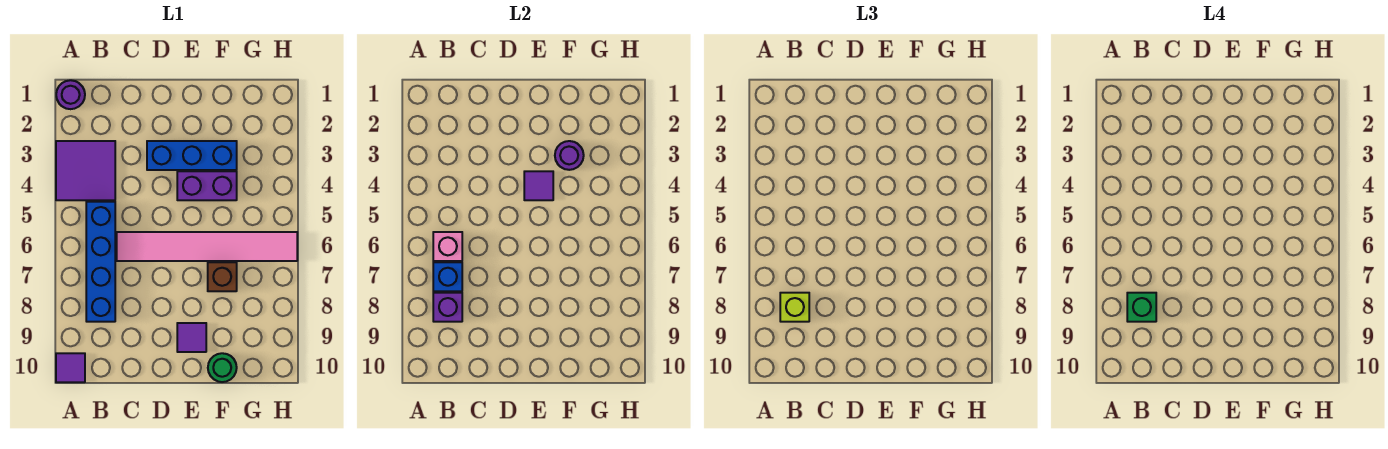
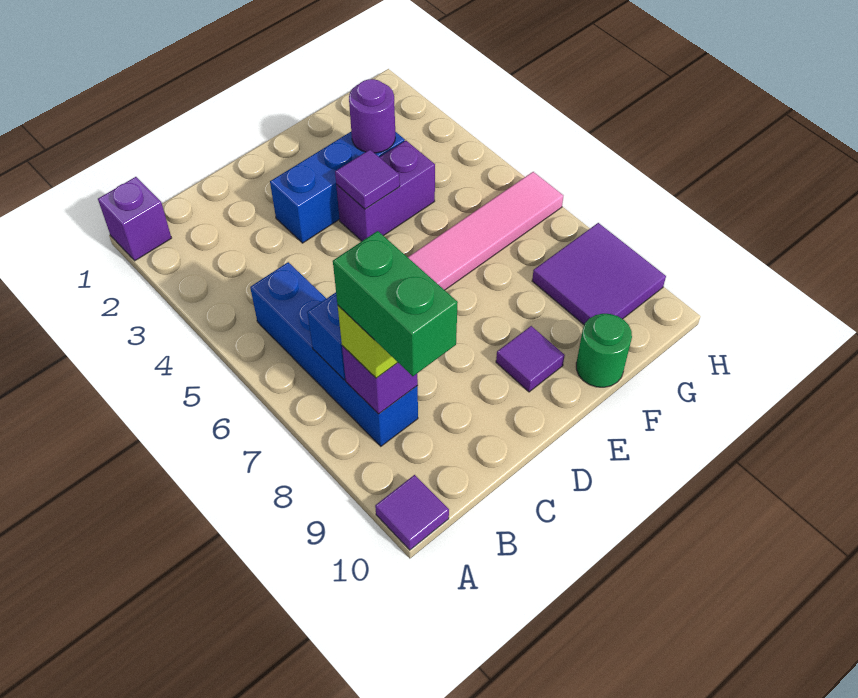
purple 1x1 round brick [56,80,85,109] -> purple 1x1 brick [98,177,171,261]
purple 2x2 tile [56,141,115,200] -> purple 2x2 tile moved to [532,223,666,325]
pink 1x1 brick [433,232,462,261] -> none
green 1x1 brick [1127,293,1156,322] -> green 1x2 brick [333,231,458,376]
brown 1x1 brick [208,262,237,291] -> none

